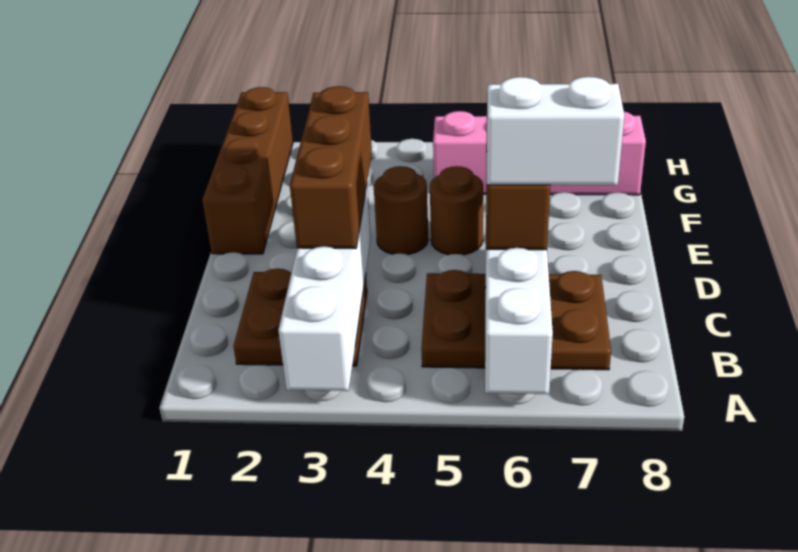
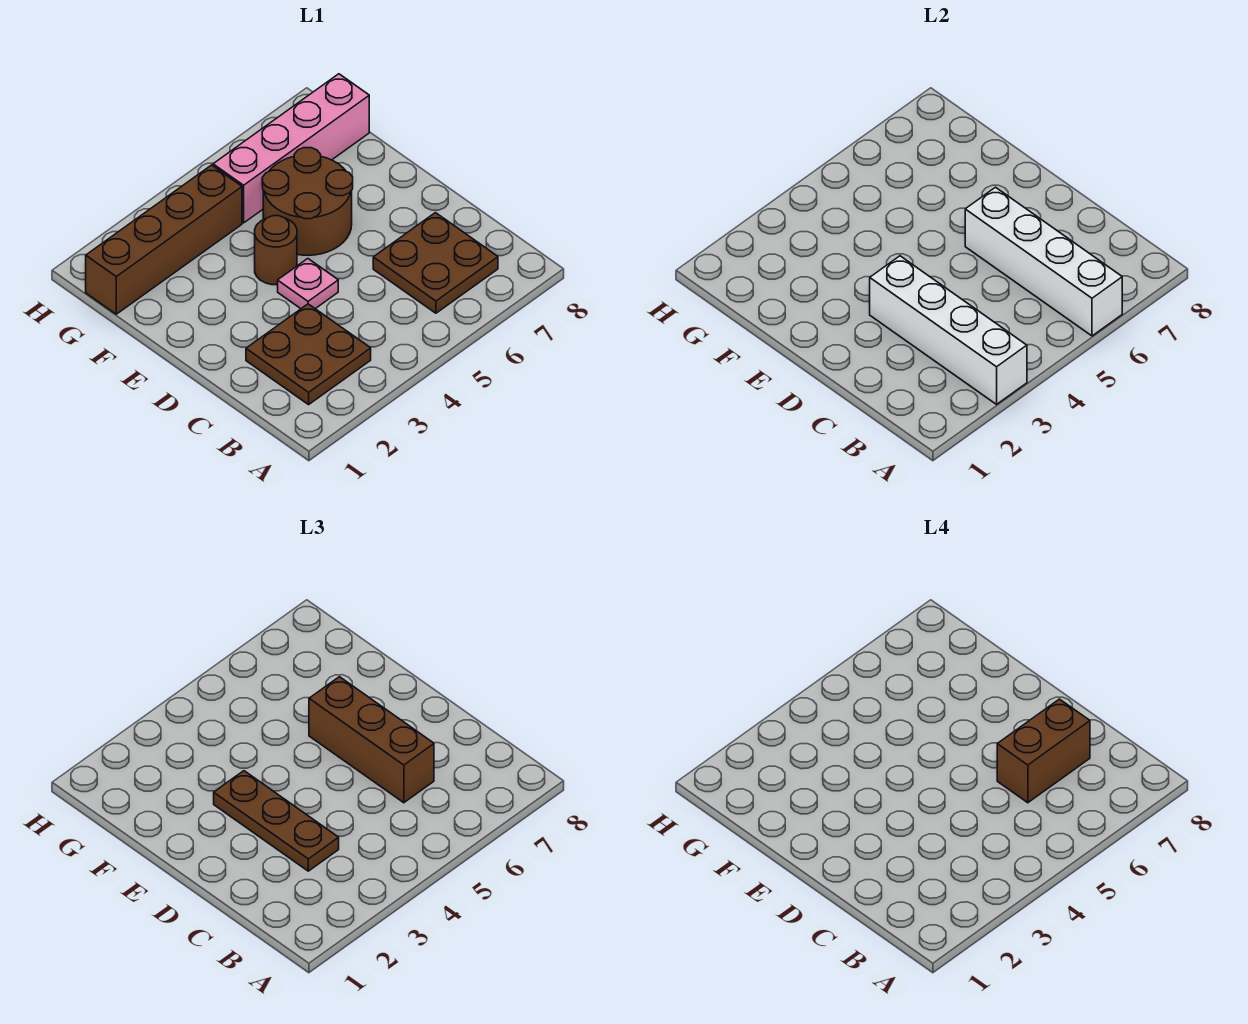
brown 2x3 plate [421,270,611,370] -> brown 2x2 plate [373,213,498,313]
brown 1x3 brick [290,86,372,249] -> brown 1x3 plate [214,771,339,871]
white 1x2 brick [487,77,624,185] -> brown 1x2 brick [997,699,1090,803]
none -> pink 1x1 plate [278,259,338,309]
brown 1x4 brick [202,87,293,254] -> brown 1x4 brick turned to [86,165,242,314]
brown 1x1 round brick [430,166,483,255] -> brown 2x2 round brick [262,148,353,255]

